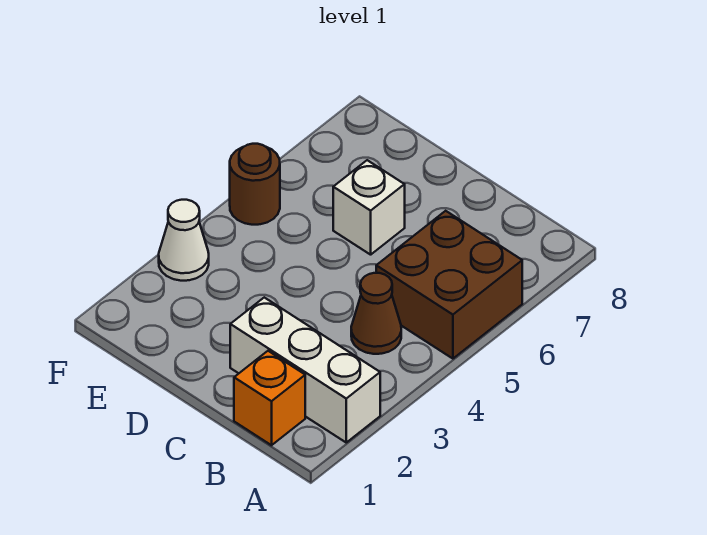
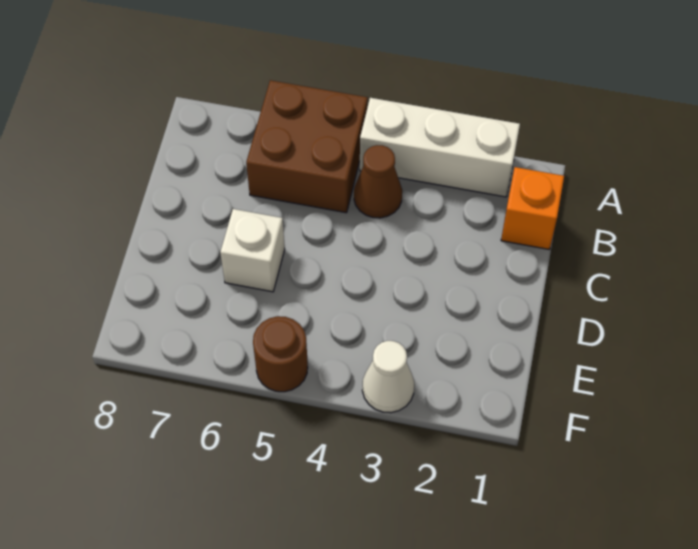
white 1x3 brick [230,297,380,442] -> white 1x3 brick turned to [360,98,520,197]

